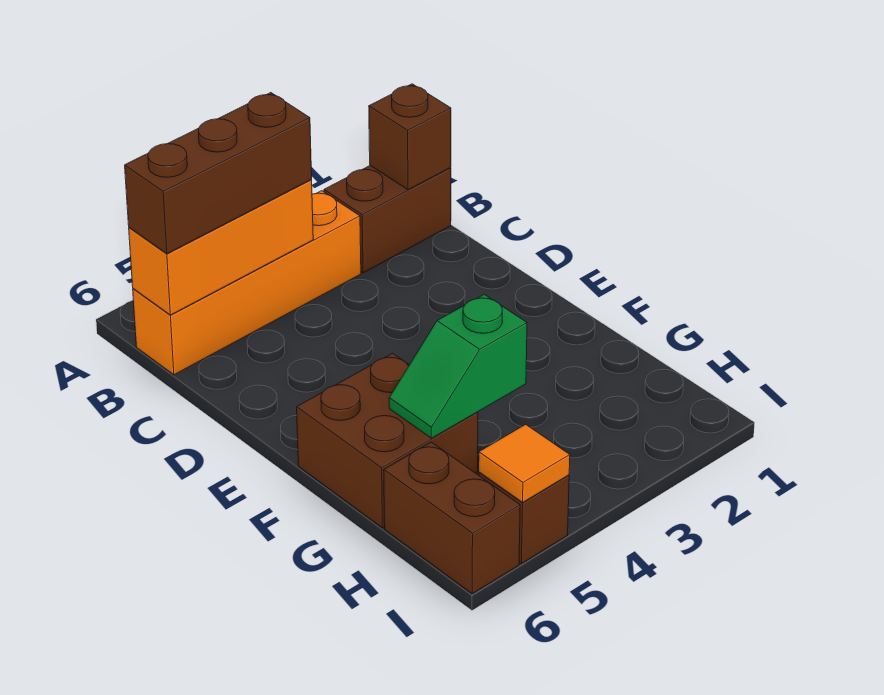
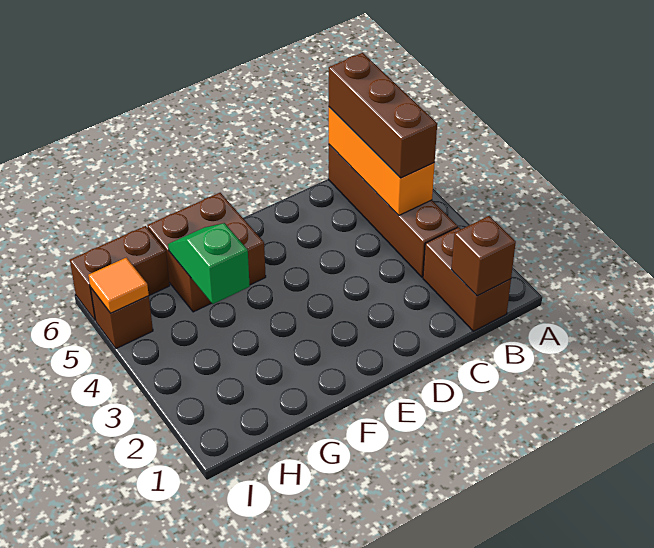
orange 1x4 brick [133,191,361,375] -> brown 1x4 brick [329,145,458,277]

